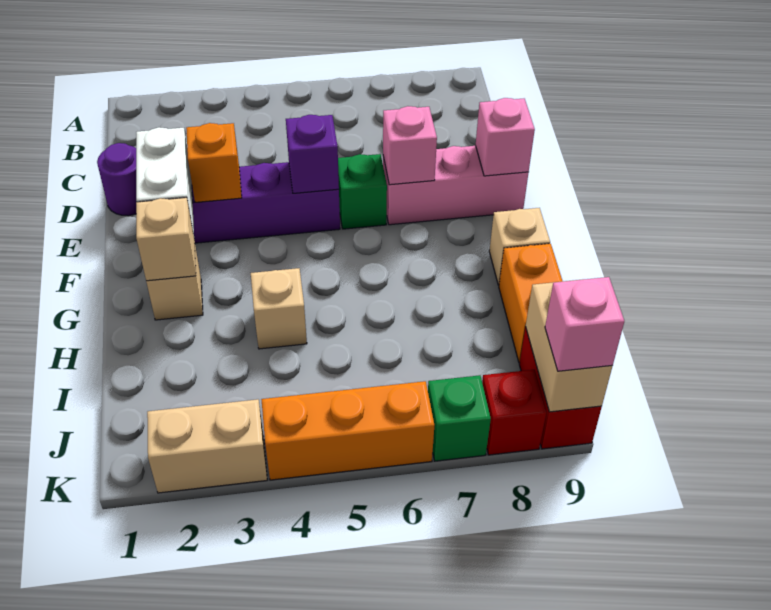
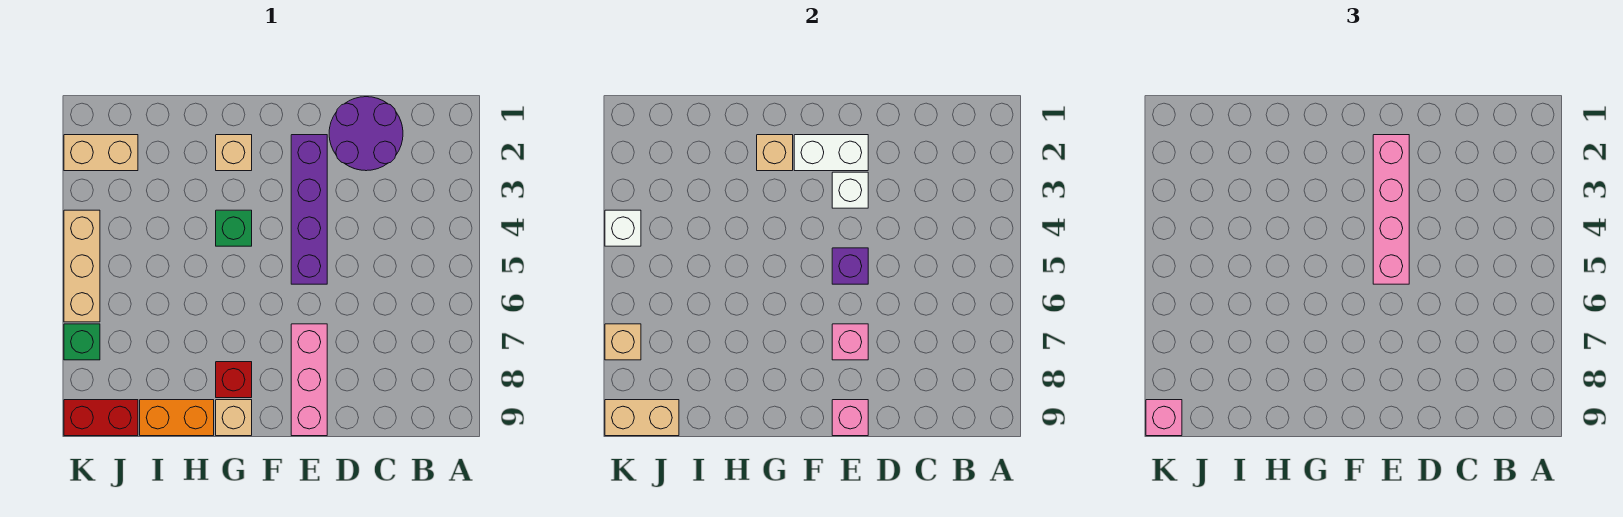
purple 1x1 round brick [97,143,137,216] -> purple 2x2 round brick [329,97,403,171]
none -> pink 1x4 brick [1373,135,1409,284]
orange 1x1 brick [186,123,242,202] -> white 1x1 brick [832,172,868,208]
green 1x1 brick [338,154,387,229] -> green 1x1 brick moved to [216,210,252,246]
tan 1x1 brick [251,268,307,349] -> tan 1x1 brick moved to [605,324,641,360]
tan 1x2 brick [147,399,267,493] -> tan 1x2 brick turned to [64,135,138,171]
orange 1x3 brick [261,381,435,480] -> tan 1x3 brick [64,210,100,322]
none -> white 1x1 brick [605,210,641,246]
red 1x1 brick [482,370,546,455] -> red 1x1 brick moved to [216,362,252,398]

